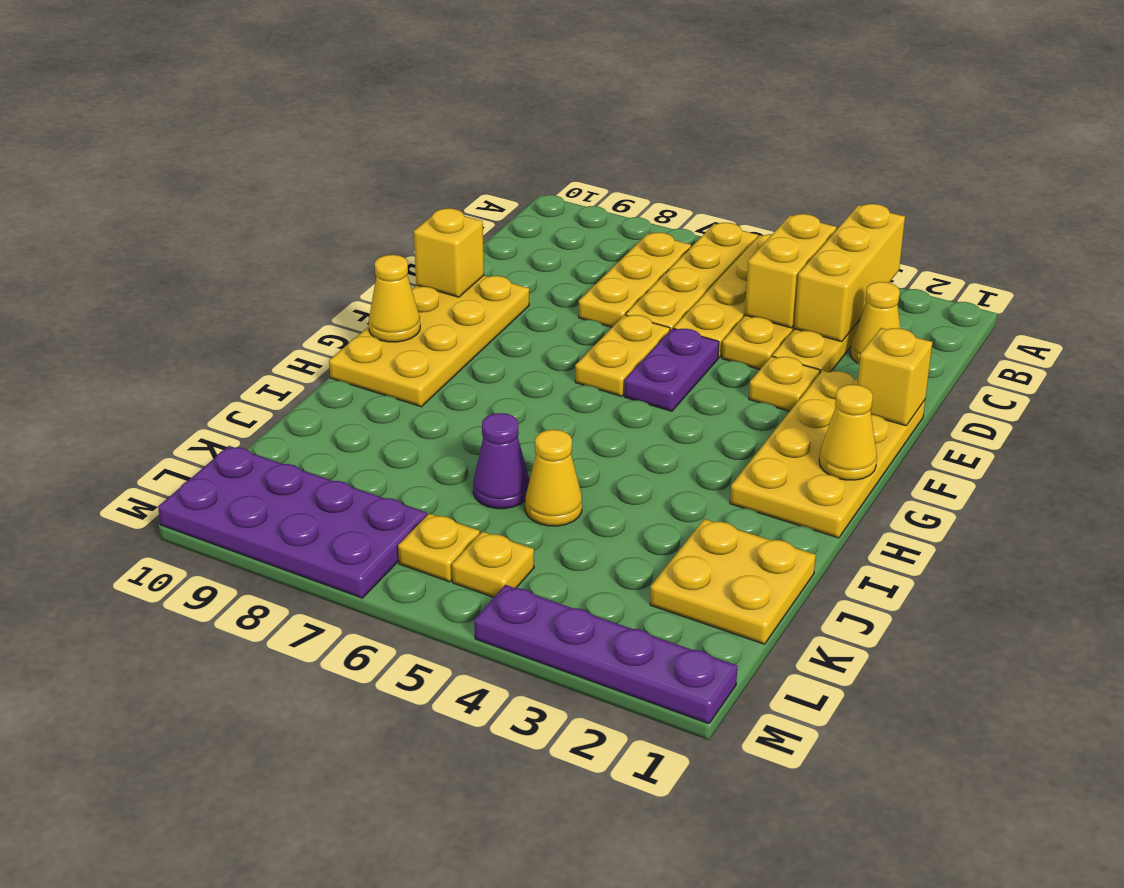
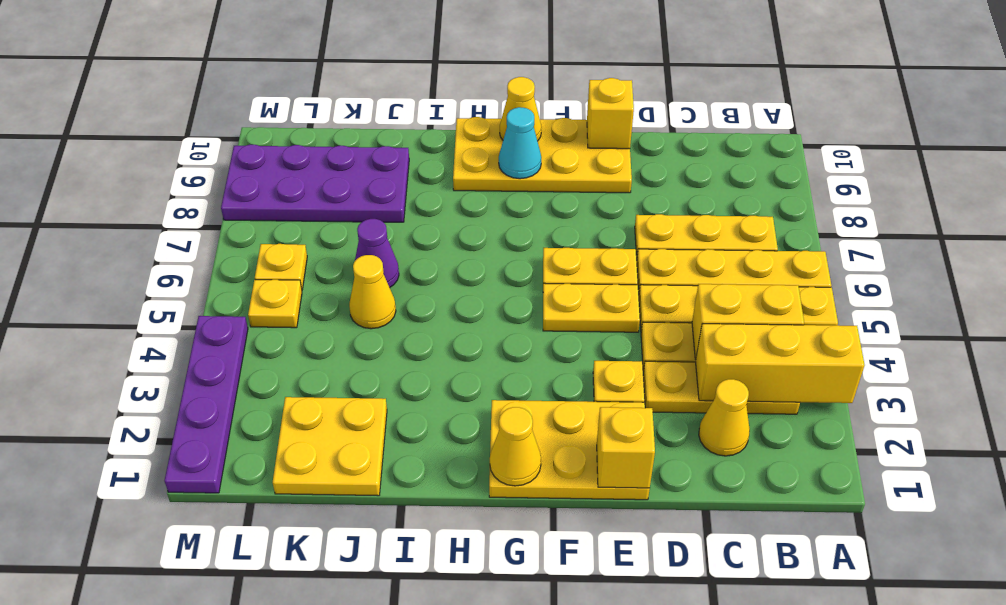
yellow 2x4 plate [730,371,925,538] -> yellow 2x3 plate [489,400,650,500]
purple 1x2 plate [624,328,719,411] -> yellow 1x2 plate [543,283,640,332]
none -> cyan 1x1 cone [499,107,541,179]
purple 2x4 plate [158,446,427,598] -> purple 2x4 plate turned to [221,145,409,222]

